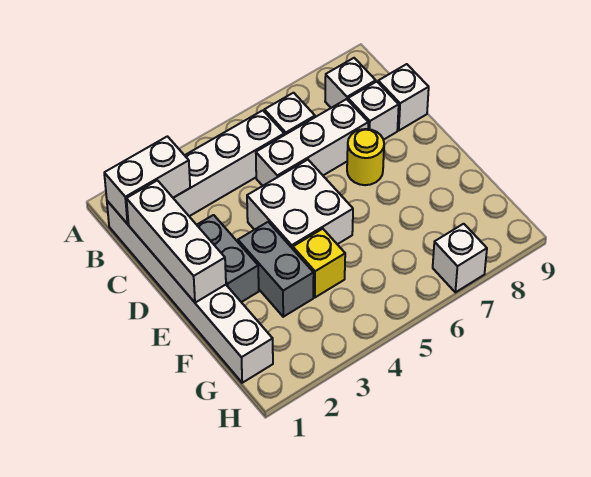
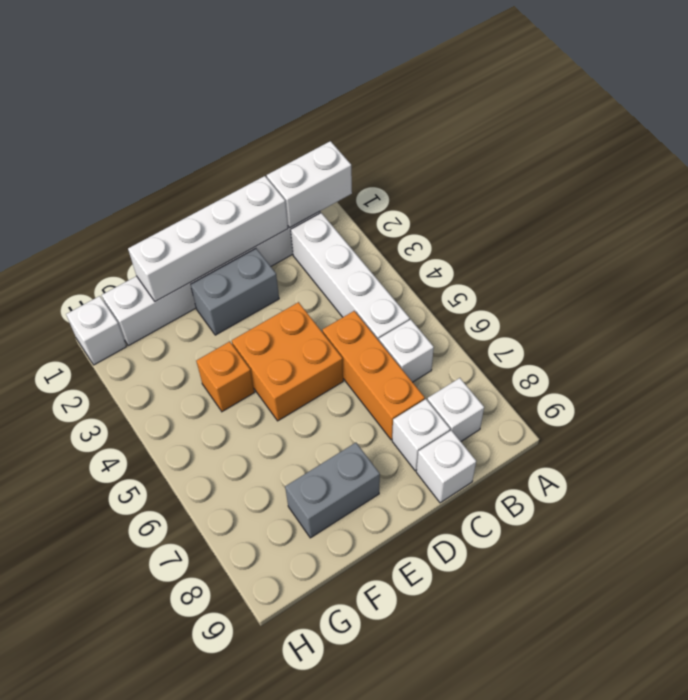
white 1x2 brick [104,136,190,224] -> white 1x2 brick turned to [267,141,352,227]
white 1x3 brick [126,180,226,303] -> white 1x4 brick [128,176,288,302]
white 1x3 brick [256,99,368,186] -> orange 1x3 brick [322,311,425,440]
white 2x2 brick [247,160,353,249] -> orange 2x2 brick [232,302,343,421]
yellow 1x1 round brick [347,129,384,185] -> none
grey 1x2 brick [238,222,314,317] -> grey 1x2 brick moved to [285,442,380,538]
yellow 1x1 brick [293,229,345,297] -> orange 1x1 brick [196,342,255,412]
white 1x1 brick [433,224,487,292] -> white 1x1 brick moved to [66,296,127,365]

